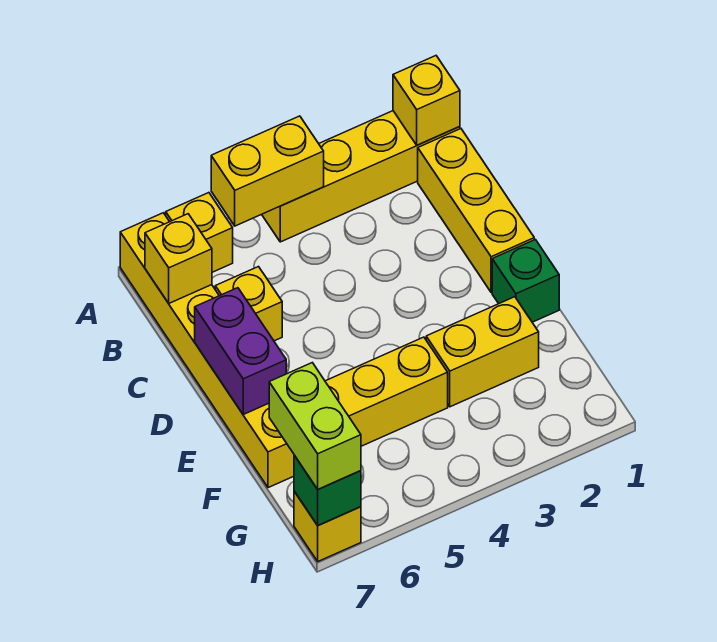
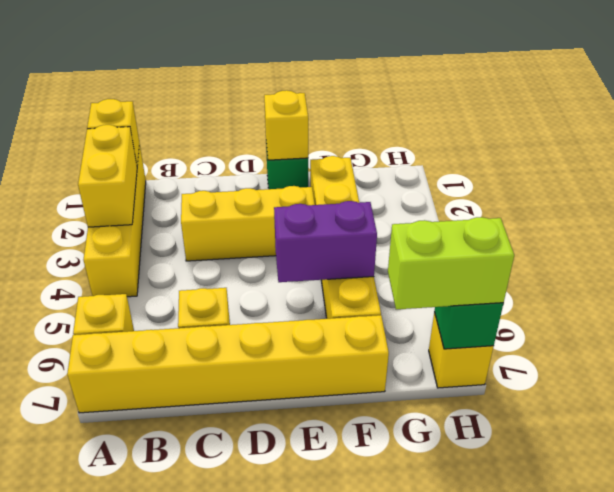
yellow 1x2 brick [211,116,324,226] -> yellow 1x2 brick moved to [78,125,137,227]
yellow 1x3 brick [418,129,534,292] -> yellow 1x3 brick moved to [181,186,315,261]
yellow 1x1 brick [145,214,212,303] -> yellow 1x1 brick moved to [264,90,308,160]
purple 1x2 brick [195,288,286,414] -> purple 1x2 brick moved to [274,201,377,282]

